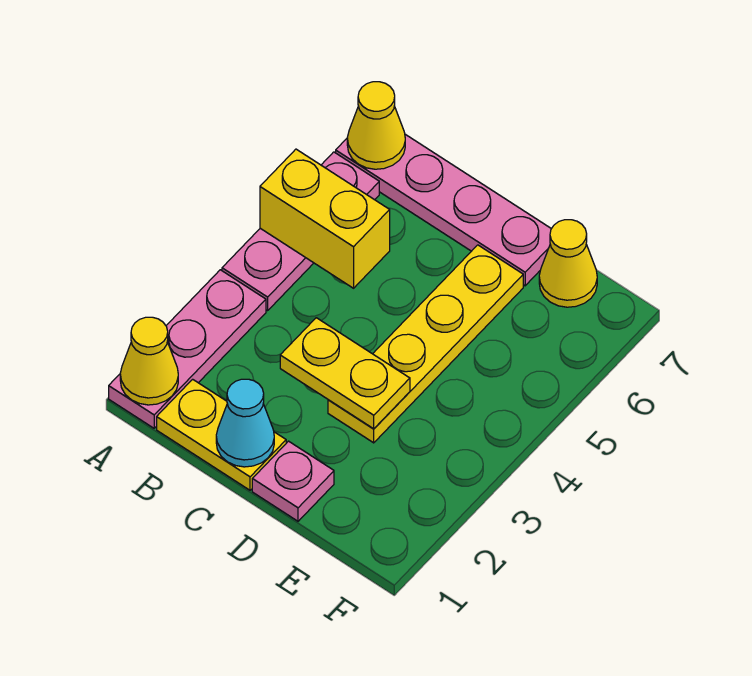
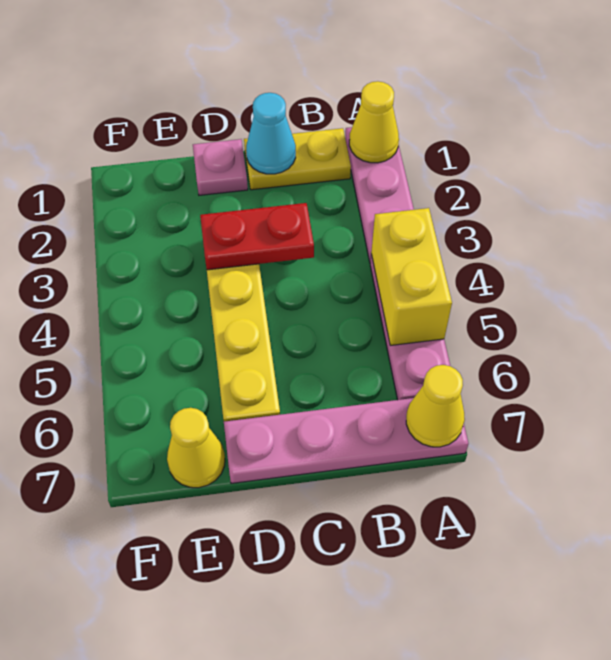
yellow 1x2 brick [260,149,390,288] -> yellow 1x2 brick turned to [371,208,452,345]
yellow 1x2 plate [280,318,410,429] -> red 1x2 plate [200,203,314,270]

